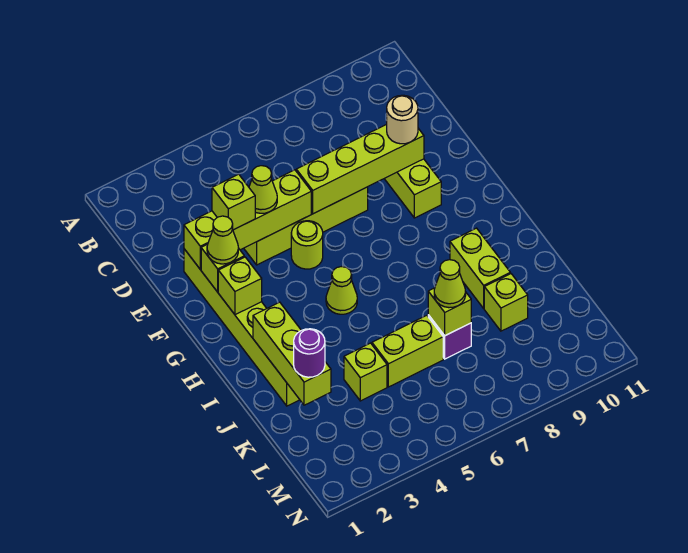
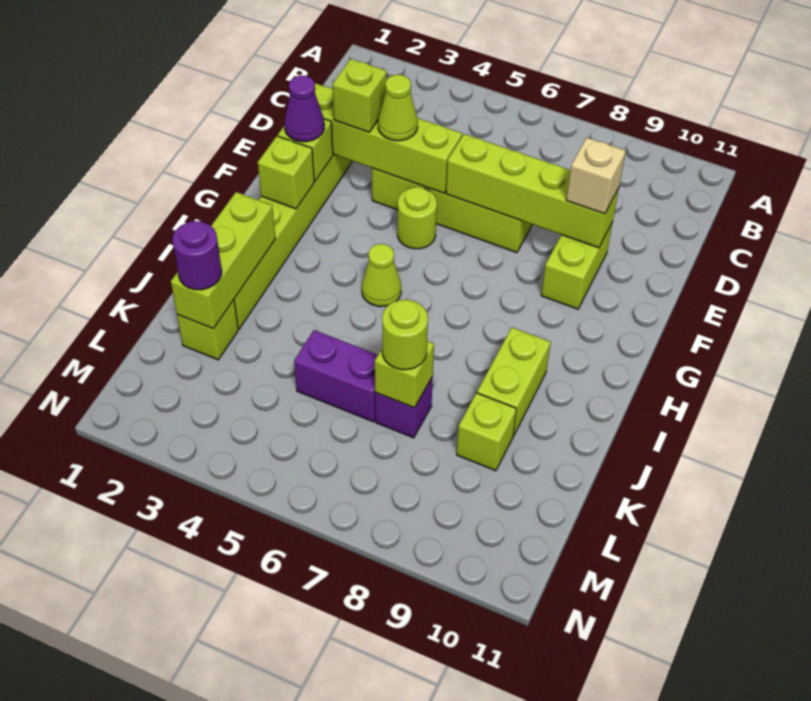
tan 1x1 round brick [387,95,418,144] -> tan 1x1 brick [566,138,626,214]
lime 1x1 cone [207,216,238,264] -> purple 1x1 cone [284,75,324,142]
lime 1x1 brick [344,343,387,401] -> lime 1x1 brick moved to [177,300,238,360]
lime 1x2 brick [372,315,443,387] -> purple 1x2 brick [294,330,378,422]
lime 1x1 cone [434,260,466,308] -> lime 1x1 round brick [382,300,428,370]

